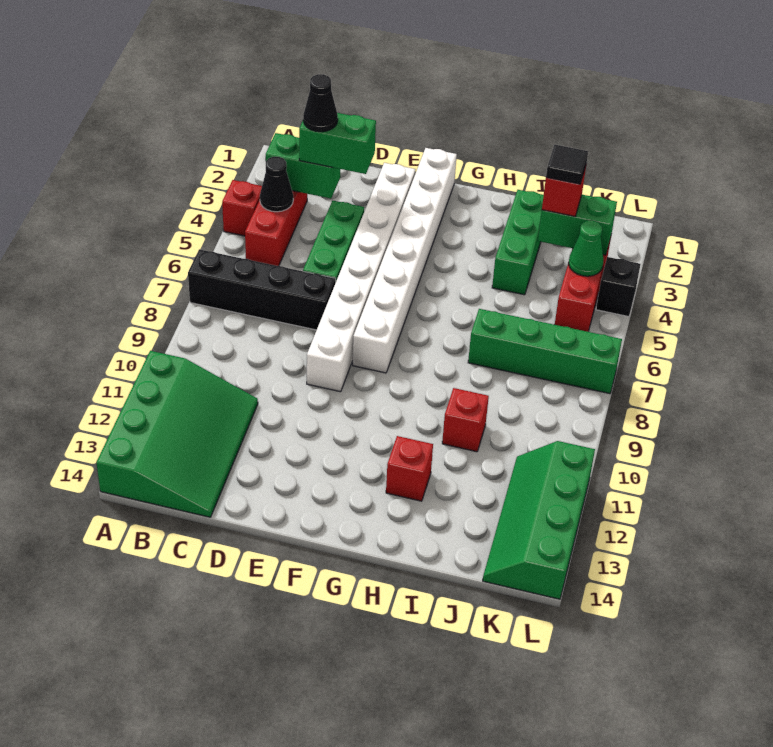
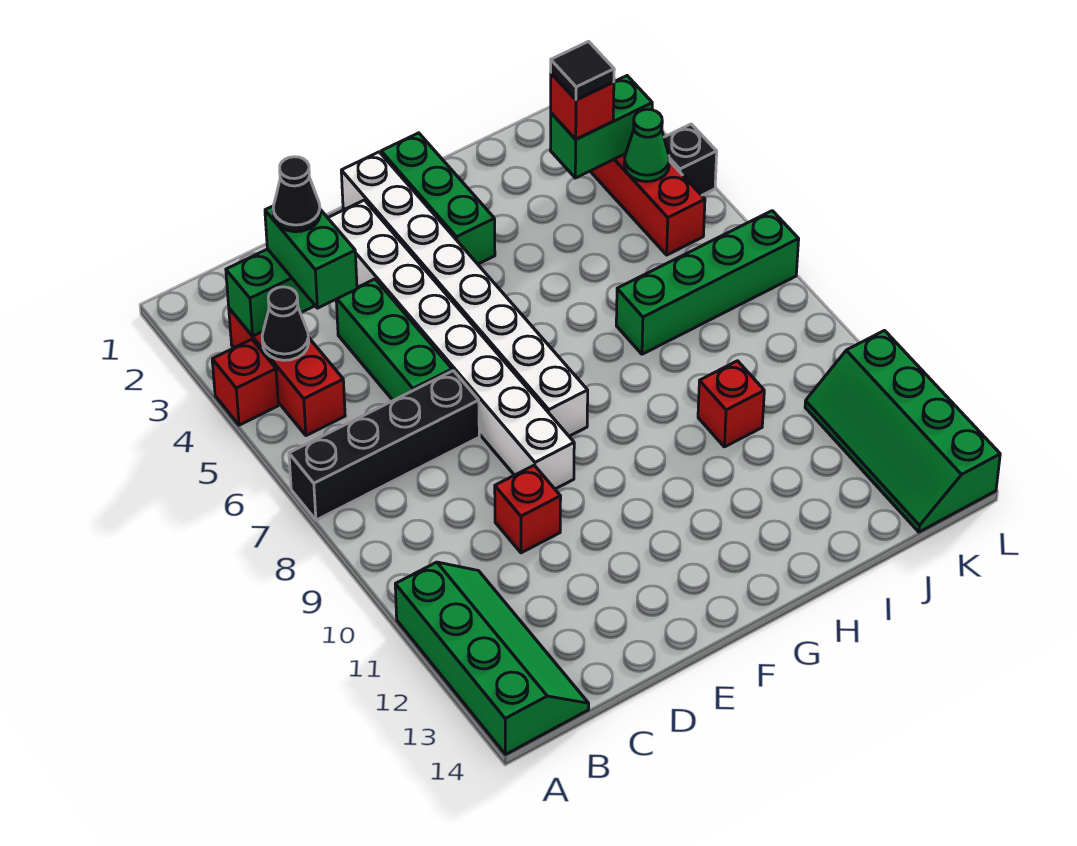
green 3x4 slope [96,351,258,517] -> green 2x4 slope [395,562,589,754]
green 1x2 brick [299,113,376,174] -> green 1x2 brick turned to [265,206,357,308]
red 1x1 brick [386,436,433,501] -> red 1x1 brick moved to [495,465,561,553]
green 1x3 brick [492,190,544,295] -> green 1x3 brick moved to [381,133,495,264]

